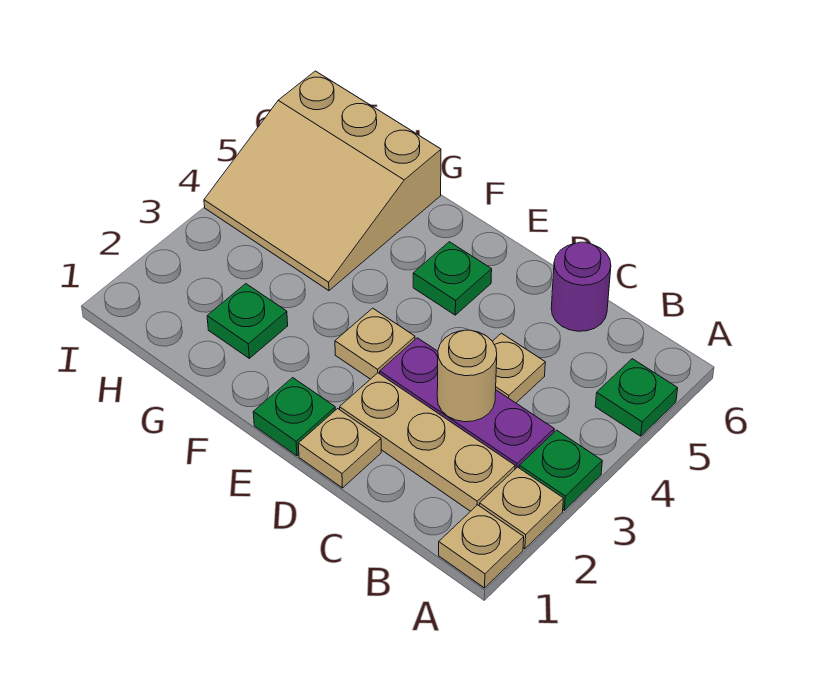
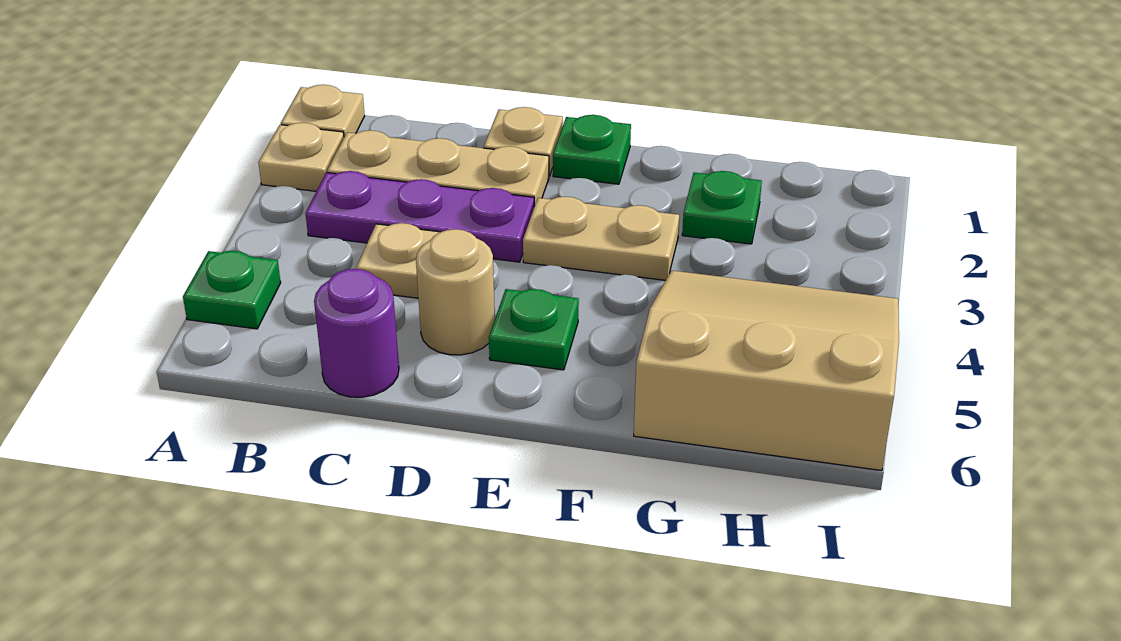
green 1x1 plate [519,430,602,510] -> none
tan 1x1 round brick [437,330,497,422] -> tan 1x1 round brick moved to [416,229,495,355]
tan 1x1 plate [335,308,415,379] -> tan 1x2 plate [523,197,679,280]

